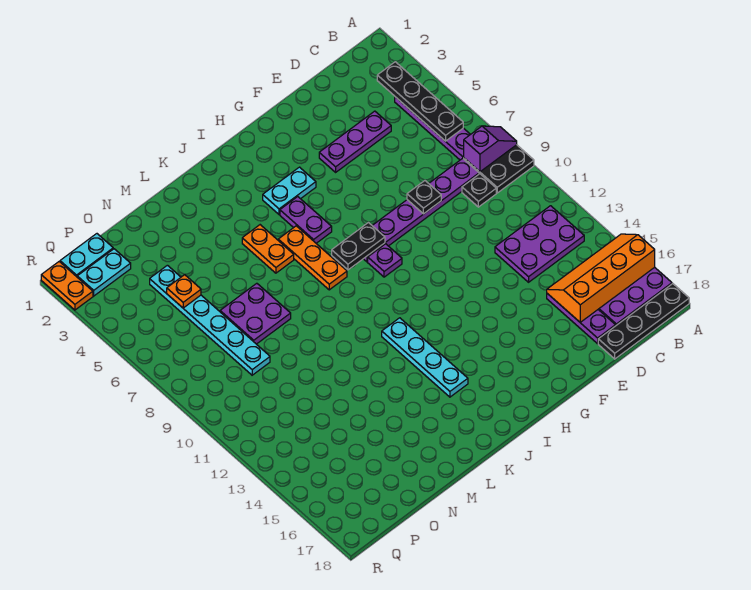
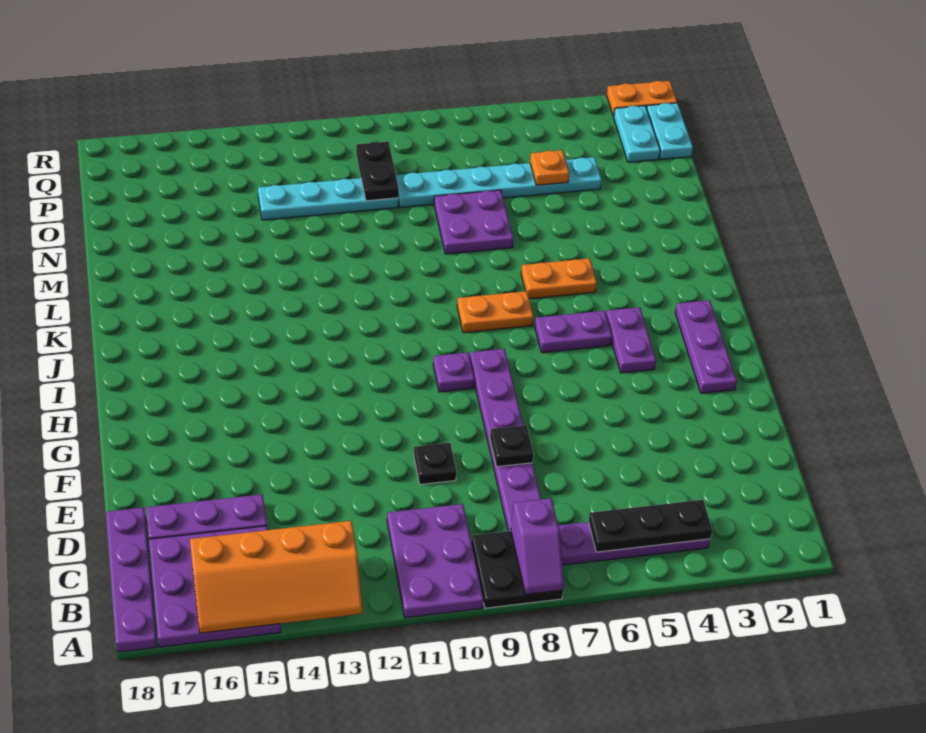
orange 2x4 slope [547,234,655,322] -> orange 2x4 slope turned to [190,521,362,633]
black 1x4 plate [598,284,689,359] -> purple 1x4 plate [106,507,157,652]
black 1x4 plate [377,62,463,141] -> black 1x3 plate [588,500,712,552]
purple 2x3 plate [495,206,584,282] -> purple 2x3 plate moved to [387,504,484,618]
black 1x1 plate [462,174,496,207] -> black 1x1 plate moved to [414,443,456,484]
purple 1x3 plate [319,111,391,172] -> purple 1x3 plate moved to [675,300,737,393]
cyan 1x2 plate [263,167,316,214] -> purple 1x2 plate [606,307,656,373]
black 1x2 plate [332,223,385,270] -> black 1x2 plate moved to [356,142,399,201]
orange 1x3 plate [278,226,347,290] -> orange 1x2 plate [457,291,534,333]
cyan 1x4 plate [382,318,468,397] -> cyan 1x4 plate moved to [258,178,398,220]

